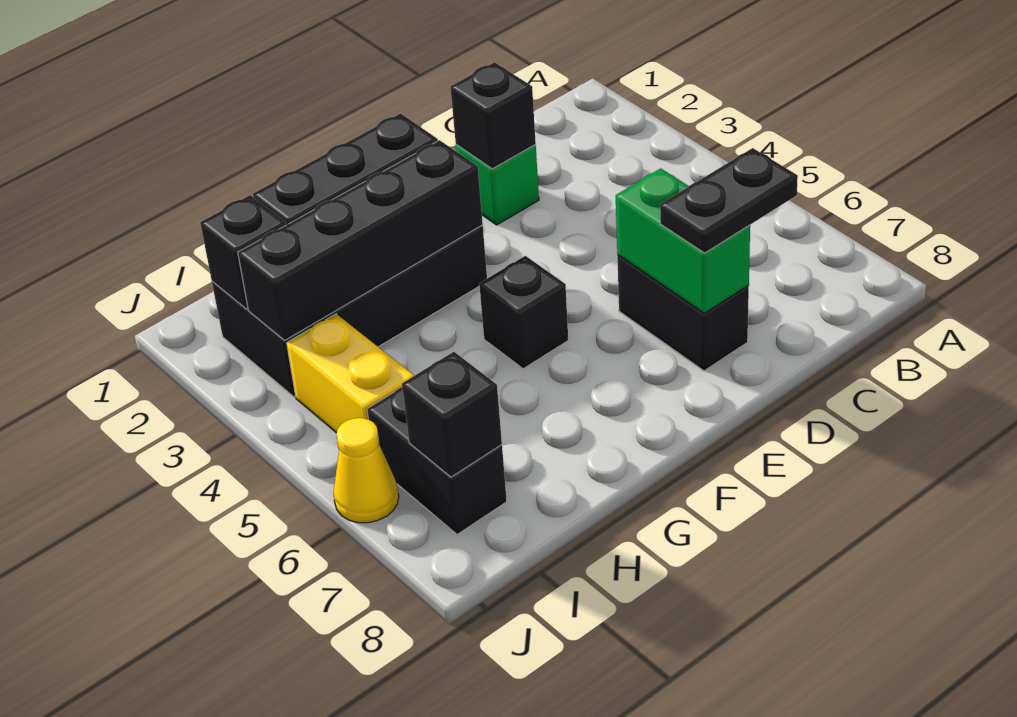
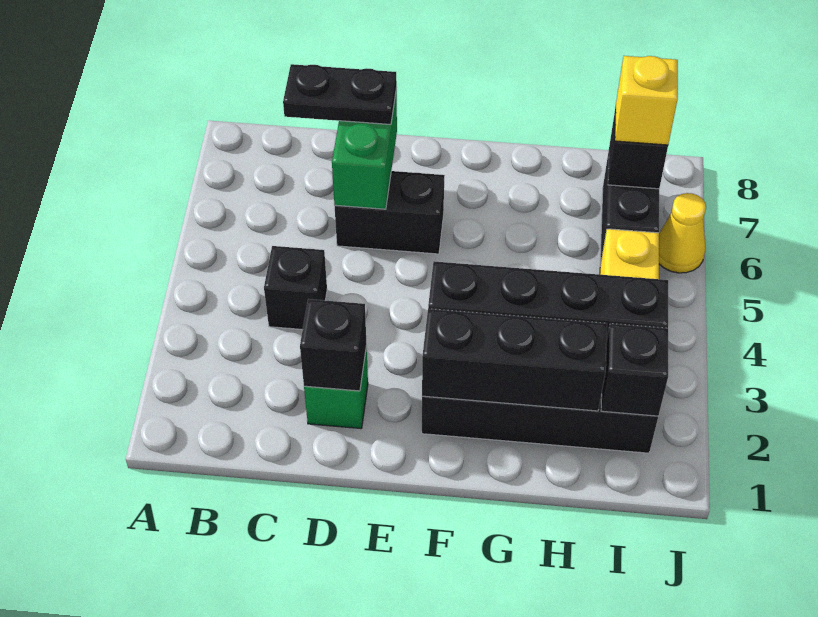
black 1x2 brick [617,255,749,371] -> black 1x2 brick turned to [335,171,445,254]
black 1x1 brick [479,256,568,369] -> black 1x1 brick moved to [264,246,327,330]
none -> yellow 1x1 brick [615,56,678,145]

